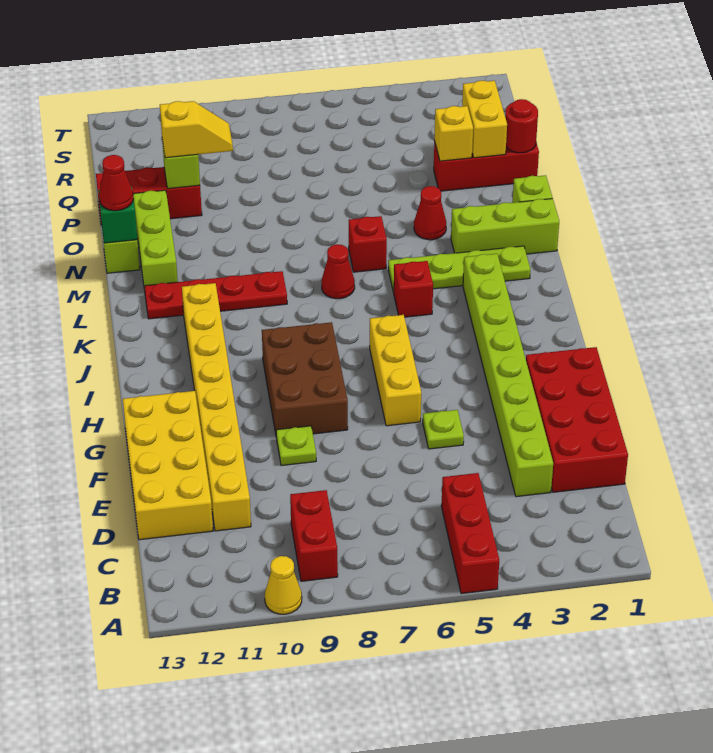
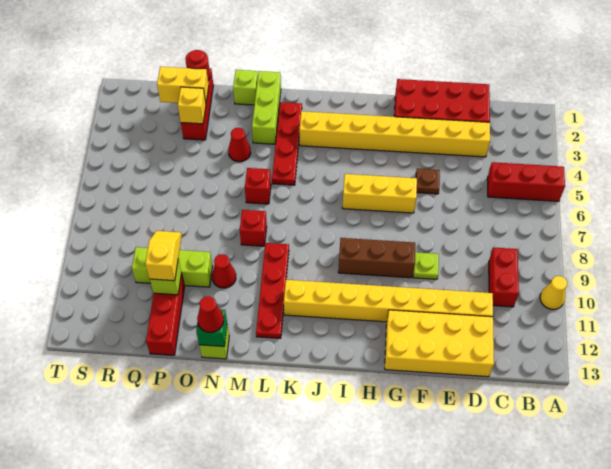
red 1x2 brick [290,490,338,581] -> red 1x2 brick turned to [489,247,519,307]
lime 1x8 brick [463,254,553,497] -> yellow 1x8 brick [299,111,490,157]
lime 1x1 plate [423,410,464,449] -> brown 1x1 plate [416,168,440,194]
brown 2x3 brick [262,322,348,434] -> brown 1x3 brick [338,238,415,278]
red 1x1 brick [394,261,433,317] -> red 1x1 brick moved to [240,210,267,246]
lime 1x4 plate [388,246,530,293] -> red 1x4 plate [272,102,302,185]
red 1x1 cone [322,244,355,299] -> red 1x1 cone moved to [212,254,236,288]
lime 1x3 brick [133,190,178,290] -> lime 1x3 brick moved to [132,247,212,287]

